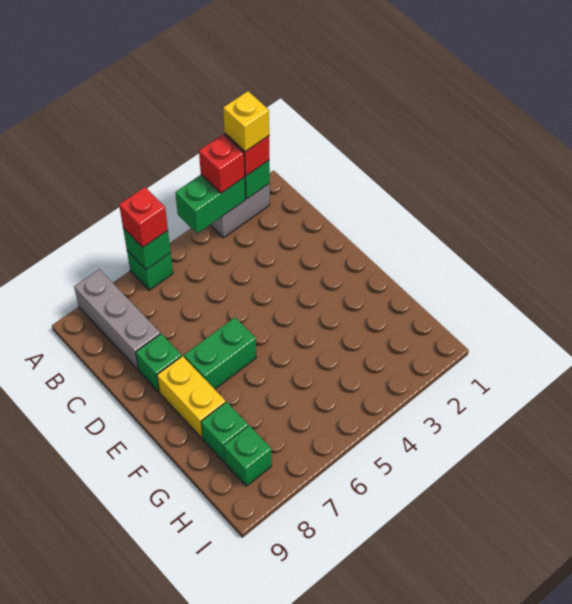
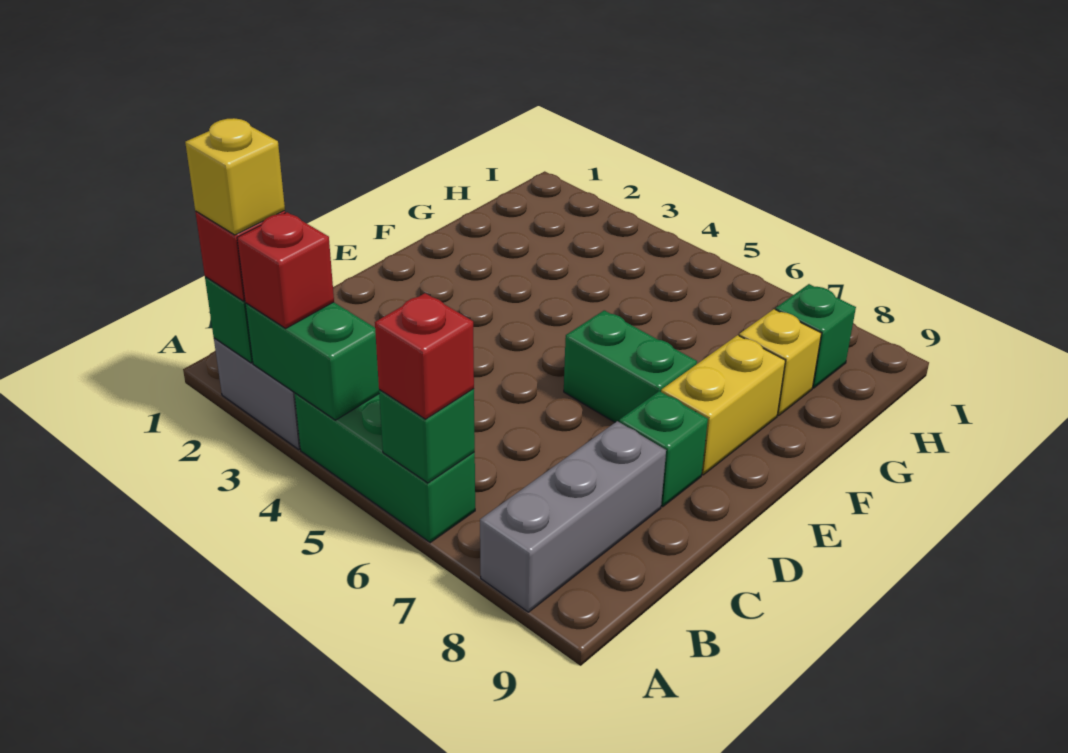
green 1x1 brick [127,251,173,290] -> green 1x3 brick [295,393,475,543]
green 1x1 brick [201,402,248,462] -> yellow 1x1 brick [739,309,821,416]

